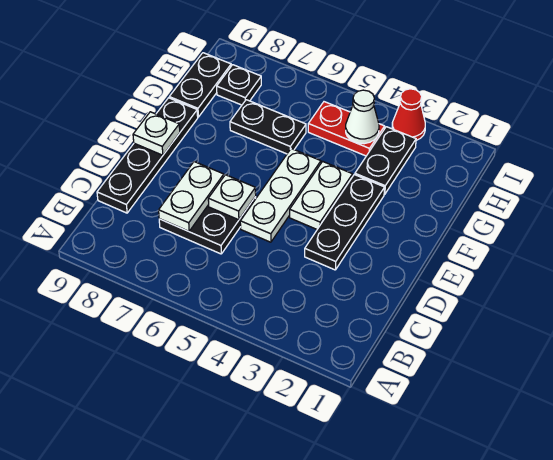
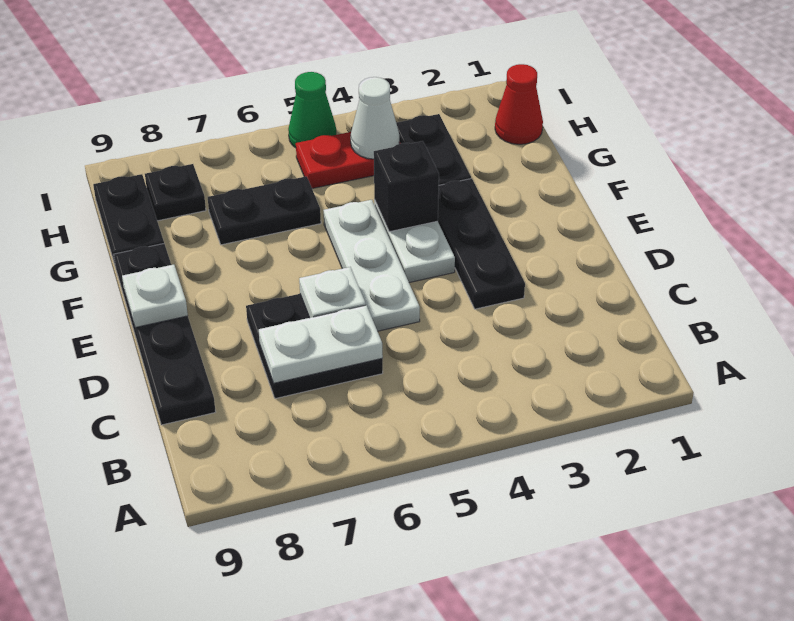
white 1x2 plate [159,162,224,231] -> white 1x2 plate turned to [259,305,383,383]
none -> black 1x1 brick [374,141,439,232]
red 1x1 cone [392,89,425,141] -> red 1x1 cone moved to [495,64,543,144]
none -> green 1x1 cone [288,72,336,148]

